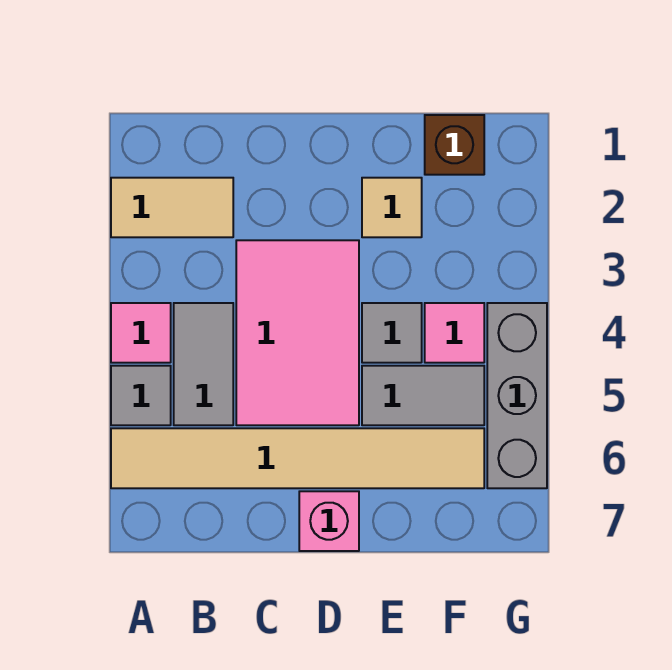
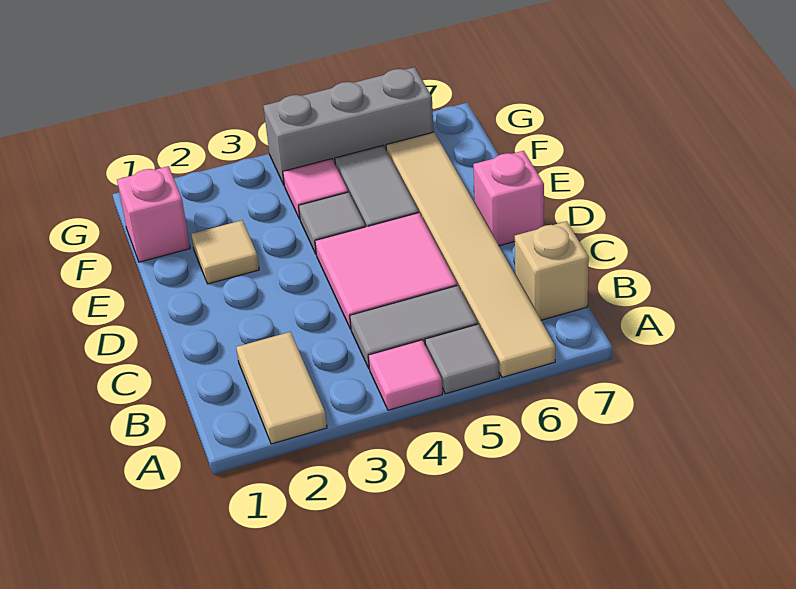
none -> tan 1x1 brick [515,221,589,320]
pink 2x3 tile [236,240,359,425] -> pink 2x2 tile [315,213,457,329]
brown 1x1 brick [425,115,484,175] -> pink 1x1 brick [117,166,190,262]

